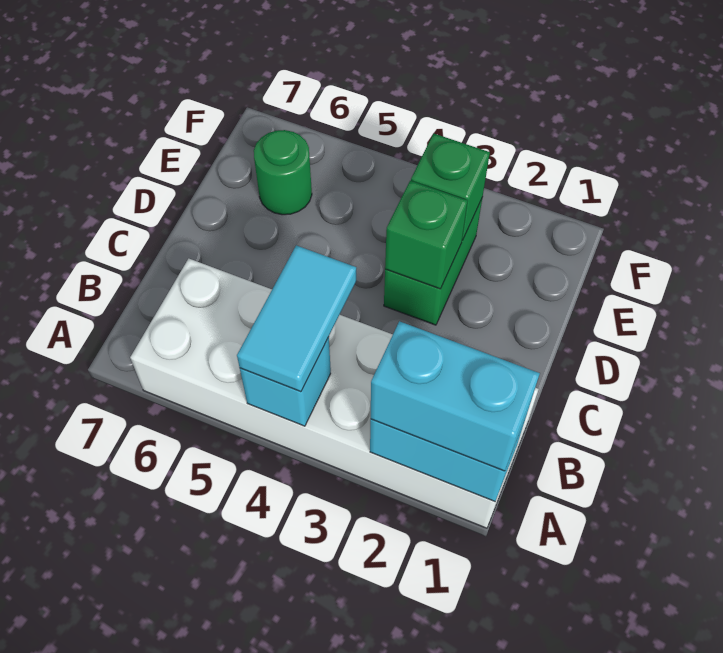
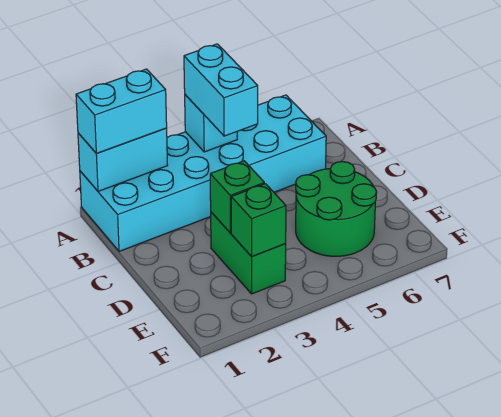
white 2x6 brick [130,259,539,528] -> cyan 2x6 brick [80,95,326,251]
cyan 1x2 tile [237,245,356,392] -> cyan 1x2 brick [184,44,258,136]
green 1x1 round brick [254,130,312,215] -> green 2x2 round brick [296,162,377,256]

